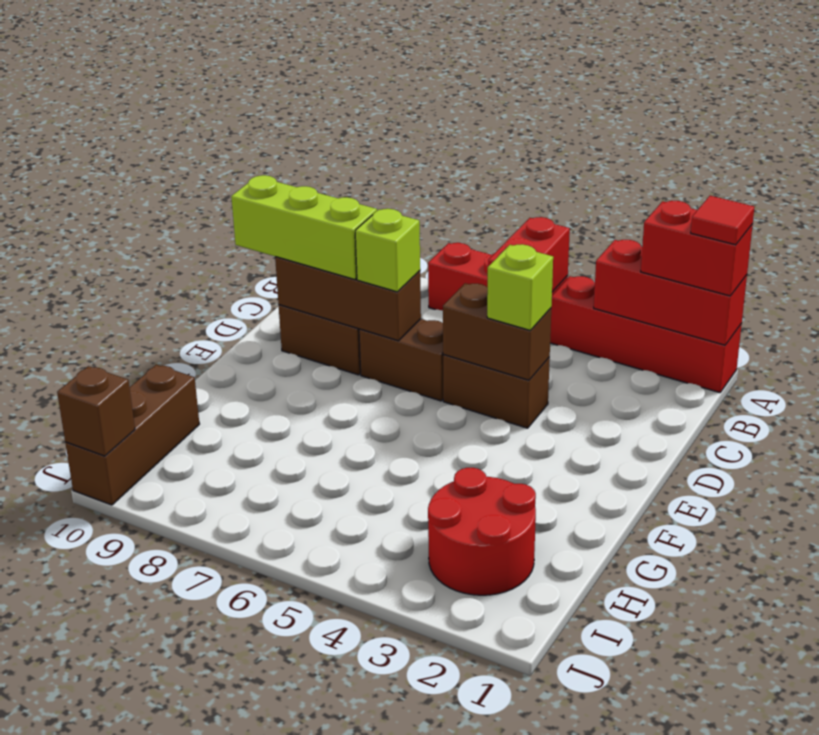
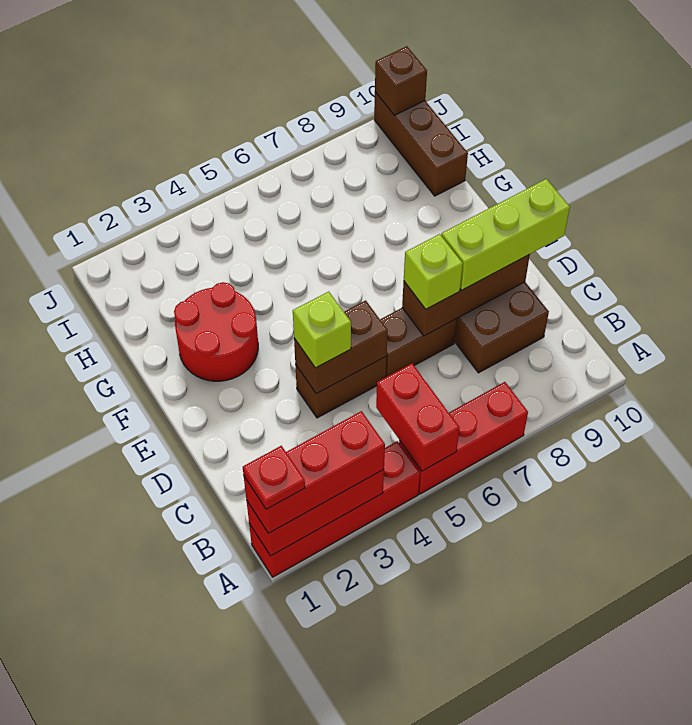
red 1x2 brick [641,201,753,296] -> red 1x3 brick [244,411,385,533]
red 1x1 tile [691,196,755,245] -> red 1x1 plate [243,446,305,509]
red 2x2 round brick [428,468,536,595] -> red 2x2 round brick moved to [174,282,258,381]

